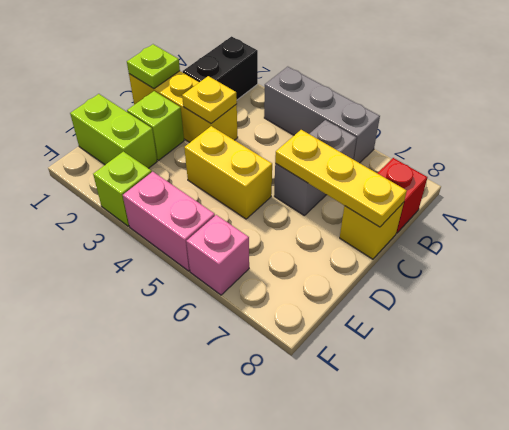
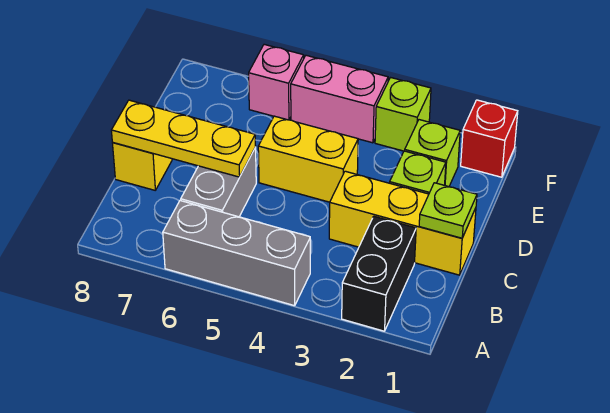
red 1x1 brick [377,158,427,233] -> red 1x1 brick moved to [461,100,518,177]
yellow 1x1 plate [182,76,237,123] -> none
lime 1x2 brick [70,94,157,168] -> lime 1x1 brick [405,120,460,187]

